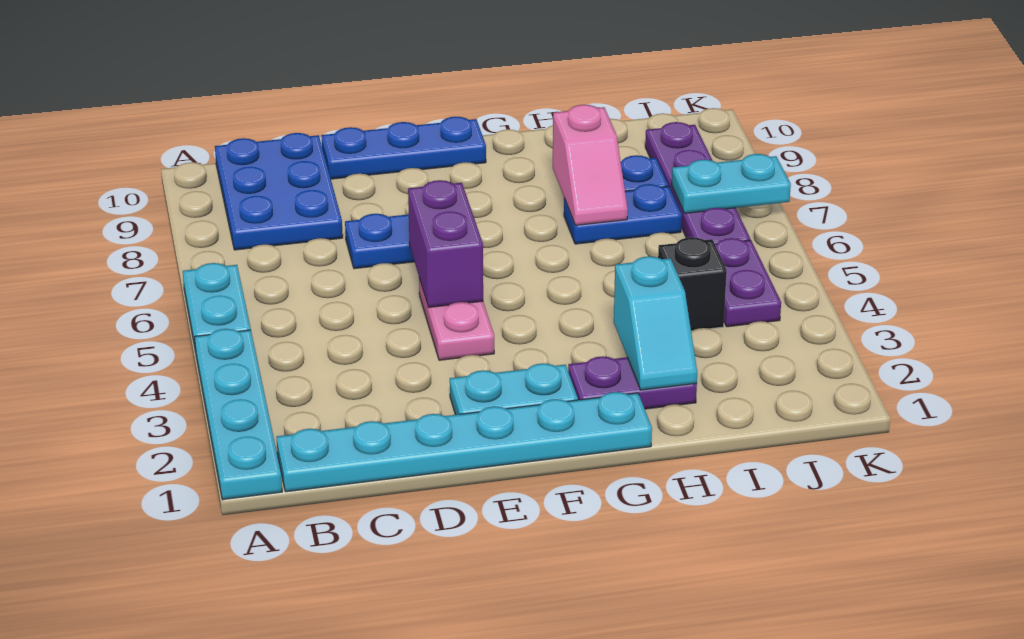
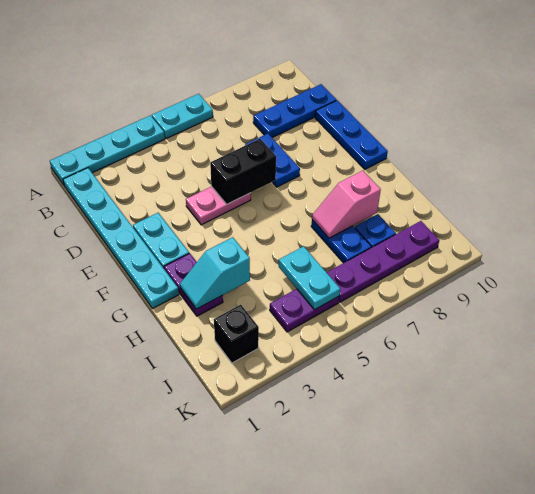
blue 2x3 plate [215,133,343,250] -> blue 1x3 plate [253,84,336,138]
purple 1x2 brick [408,180,483,308] -> black 1x2 brick [210,139,276,204]
black 1x1 brick [658,237,727,331] -> black 1x1 brick moved to [214,305,259,363]
cyan 1x2 plate [672,154,791,213] -> cyan 1x2 plate moved to [279,246,340,310]

